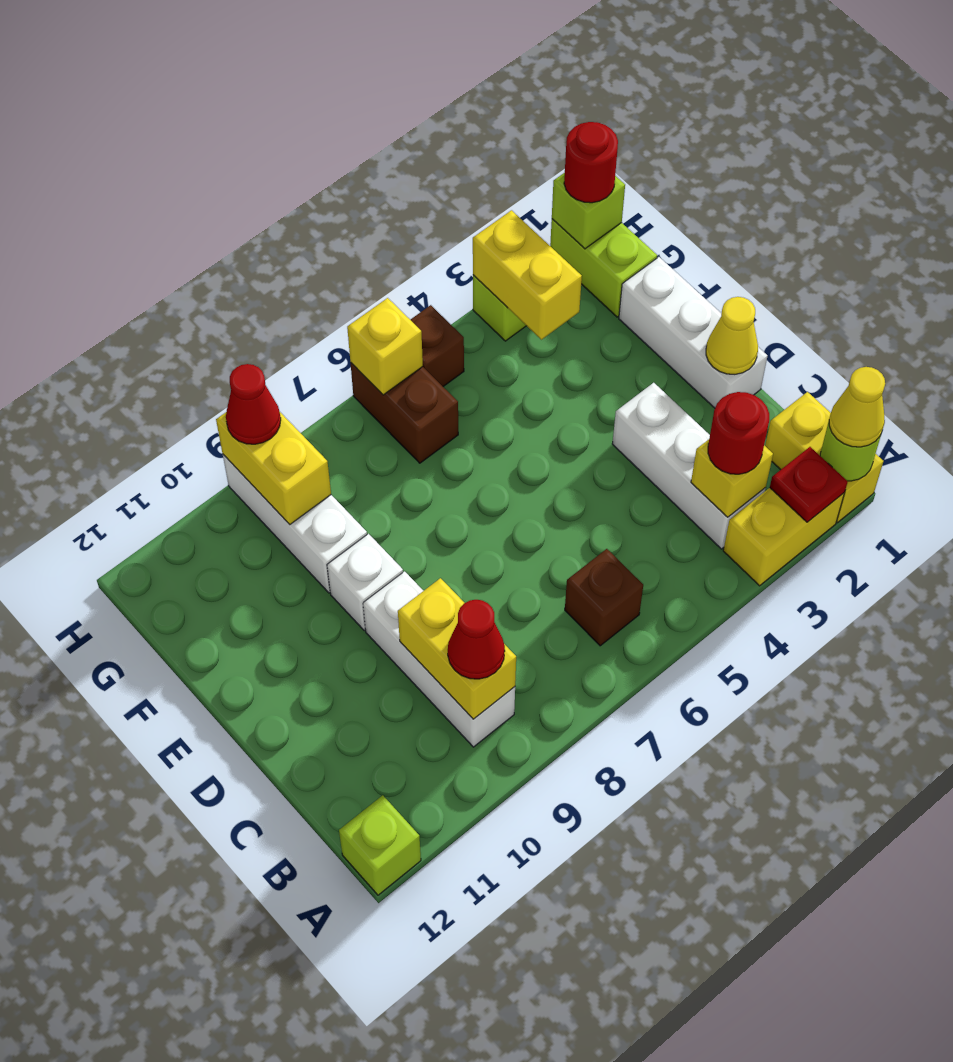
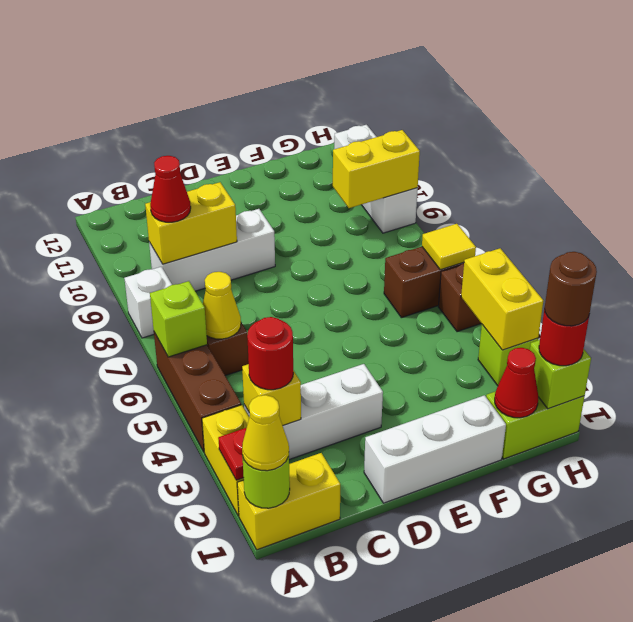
none -> brown 1x3 brick [154,332,241,452]
lime 1x1 brick [339,795,421,895] -> lime 1x1 brick moved to [150,281,207,357]
yellow 1x1 cone [706,297,758,374] -> yellow 1x1 cone moved to [203,272,241,339]
white 1x1 brick [327,534,403,631] -> white 1x1 brick moved to [124,267,172,338]
white 1x3 brick [223,455,367,593] -> white 1x3 brick turned to [334,125,418,233]
yellow 1x2 brick [473,210,582,340] -> yellow 1x2 brick turned to [461,248,543,350]
none -> brown 1x1 round brick [545,252,597,326]
yellow 1x1 brick [347,298,423,395] -> yellow 1x1 tile [422,224,476,270]
red 1x1 cone [226,364,281,444] -> red 1x1 cone moved to [495,348,538,418]

